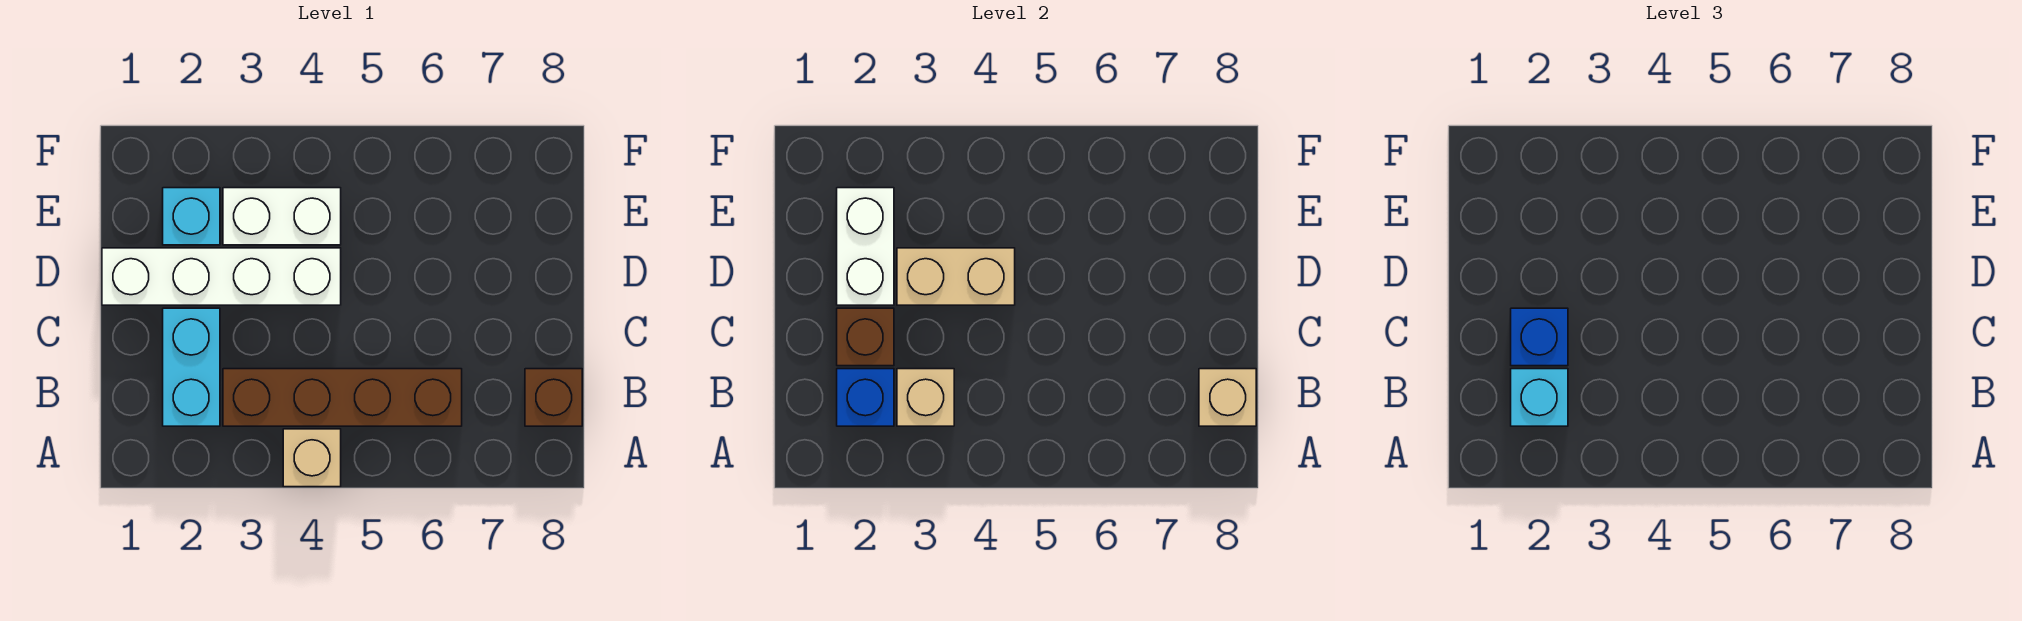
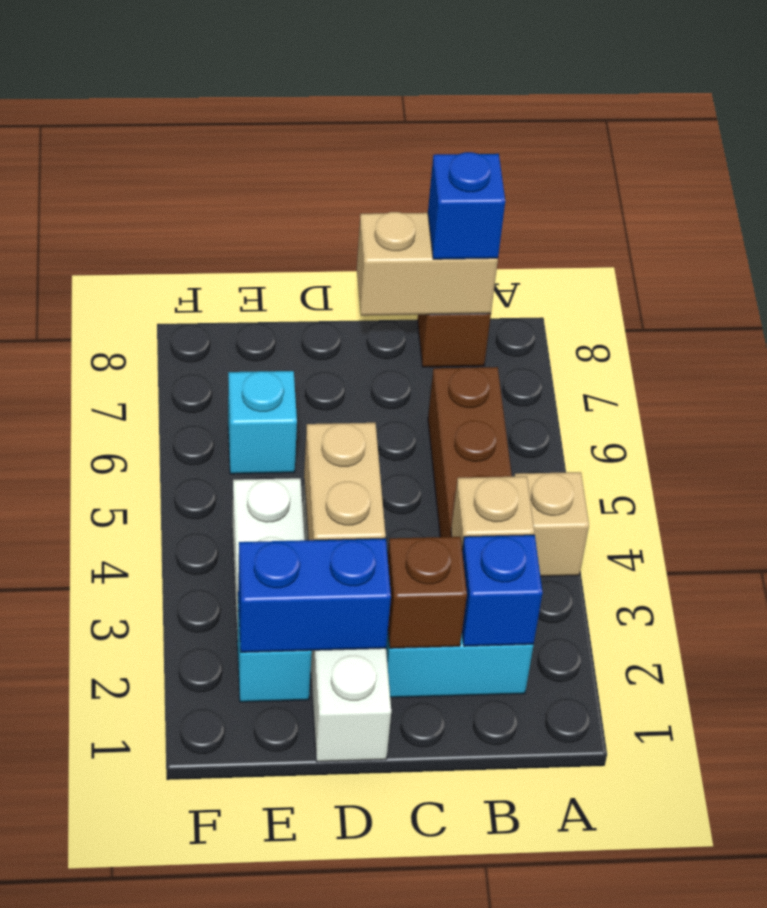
cyan 1x1 brick [1511,369,1568,426] -> cyan 1x1 brick moved to [228,371,297,474]
tan 1x1 brick [1199,369,1256,426] -> tan 1x2 brick [357,212,498,316]
blue 1x1 brick [1511,308,1568,366] -> blue 1x1 brick moved to [428,152,505,259]
white 1x2 brick [837,188,894,305] -> blue 1x2 brick [238,538,391,652]

